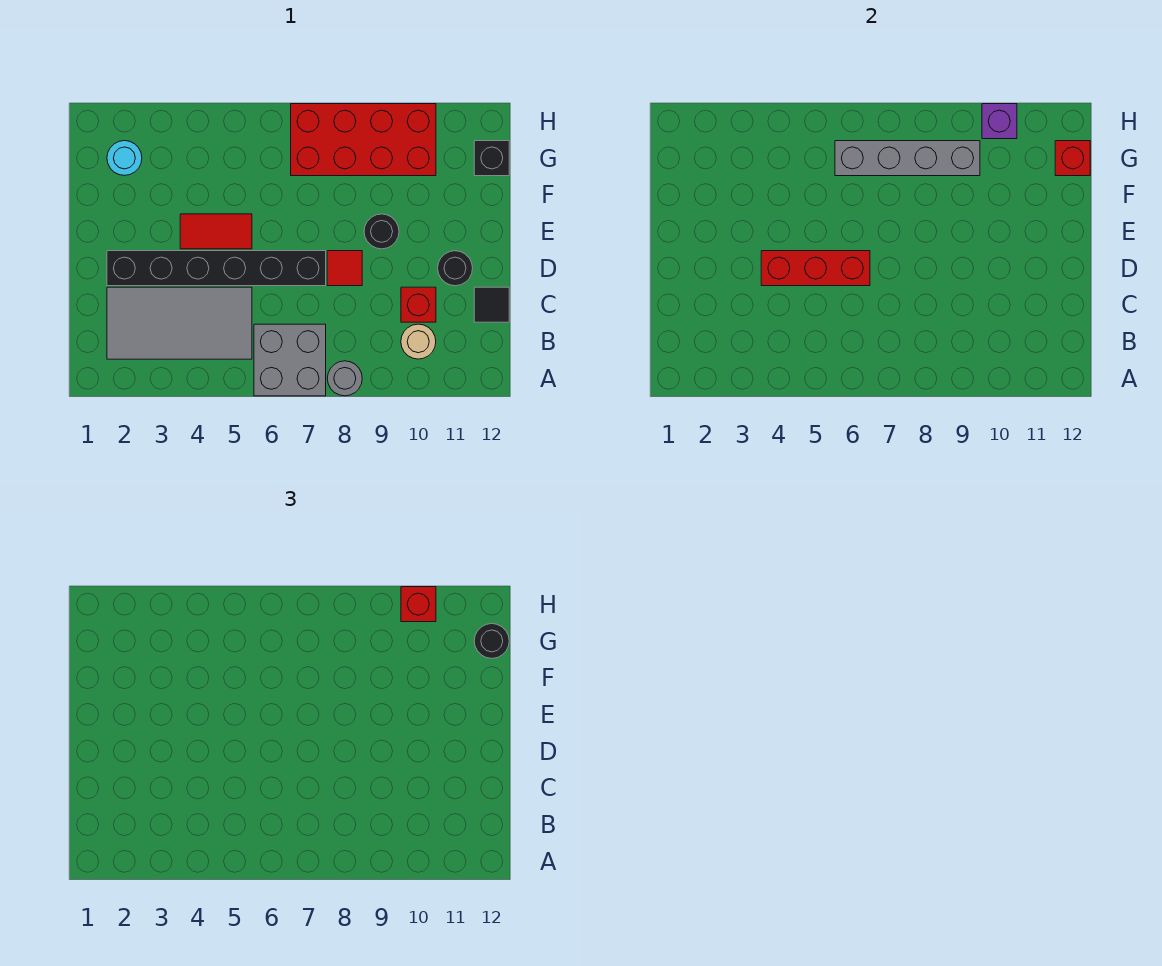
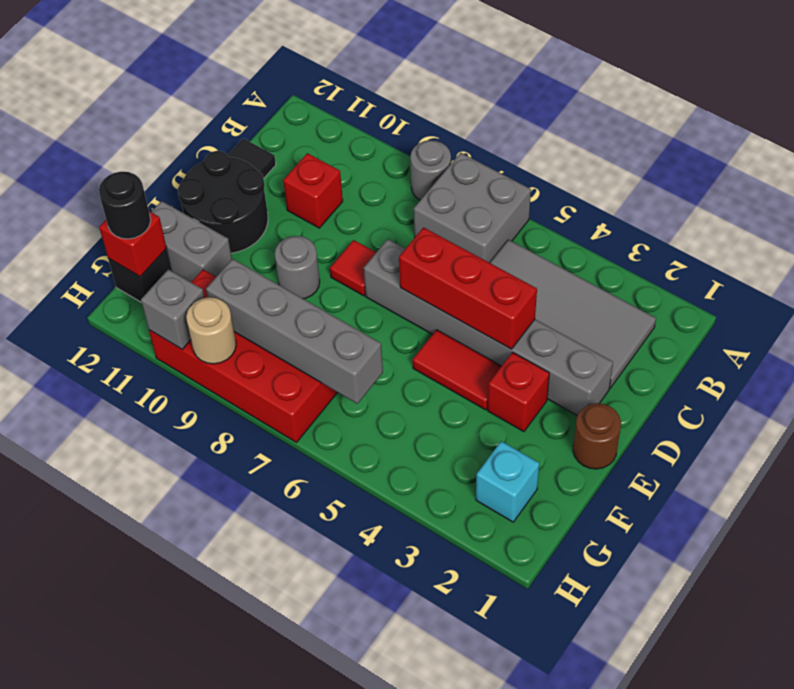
tan 1x1 round brick [401,324,436,359] -> tan 1x1 round brick moved to [186,297,236,364]
black 1x6 brick [107,251,326,286] -> grey 1x6 brick [364,239,613,416]
black 1x1 round brick [438,251,473,286] -> black 2x2 round brick [178,151,268,253]
none -> brown 1x1 round brick [573,403,621,469]
black 1x1 round brick [364,214,399,249] -> grey 1x1 round brick [275,236,320,299]
none -> grey 1x2 brick [151,201,232,282]
cyan 1x1 round brick [107,141,142,175] -> cyan 1x1 brick [476,441,539,522]
purple 1x1 brick [982,104,1017,139] -> grey 1x1 brick [141,269,205,350]
red 1x1 brick [401,587,436,622] -> red 1x1 brick moved to [488,352,549,432]

